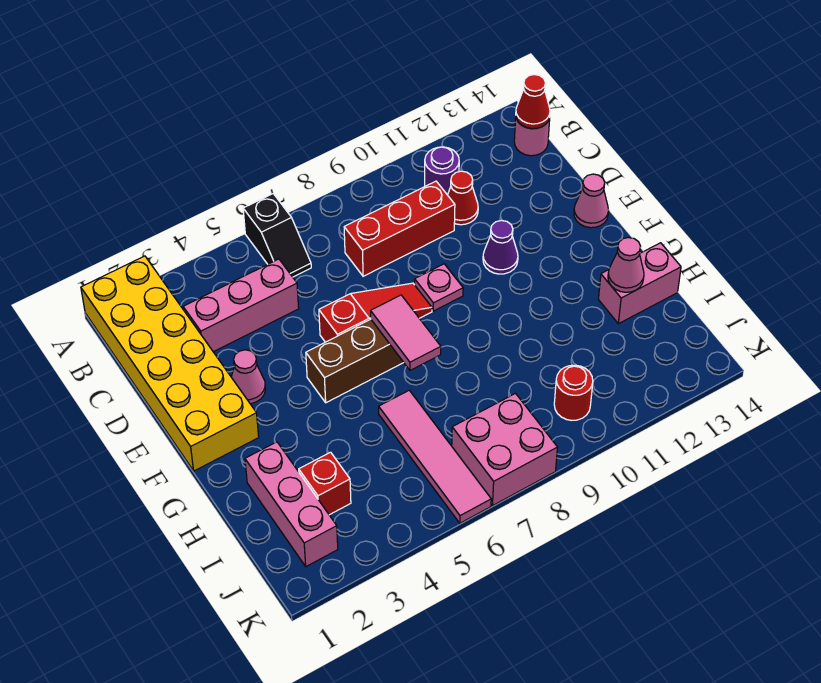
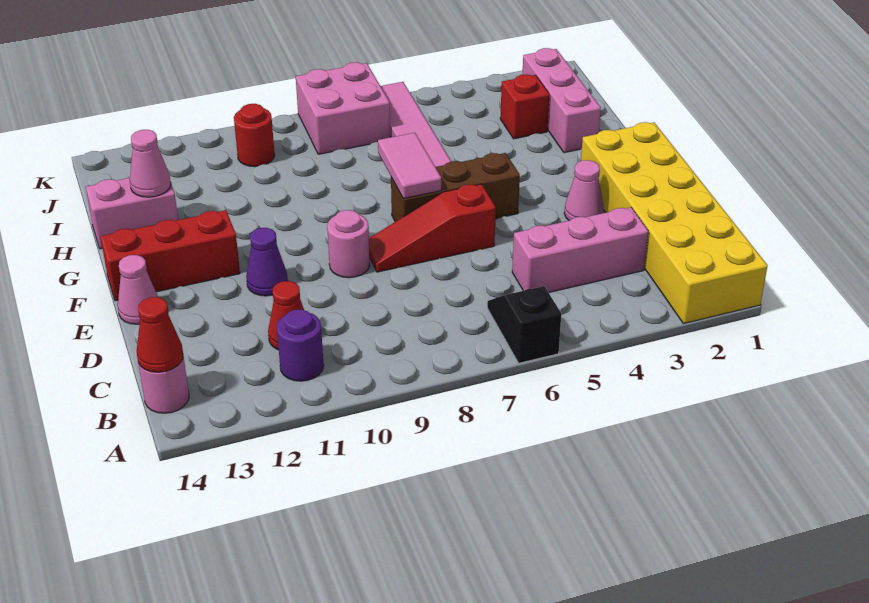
red 1x3 brick [344,181,455,276] -> red 1x3 brick moved to [100,210,240,301]
pink 1x1 plate [415,264,463,311] -> pink 1x1 round brick [327,210,370,278]

